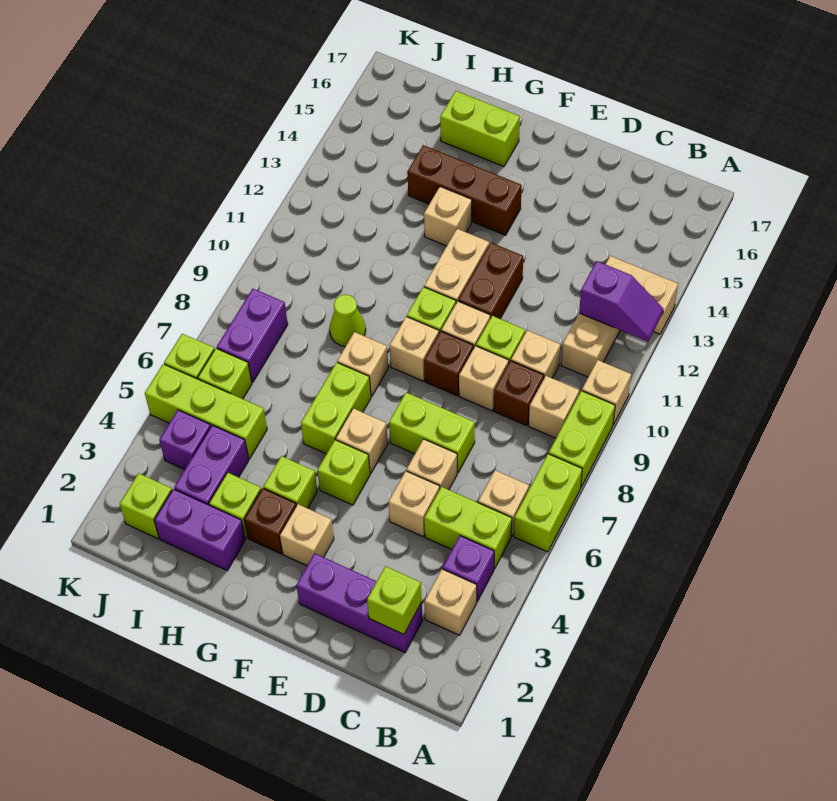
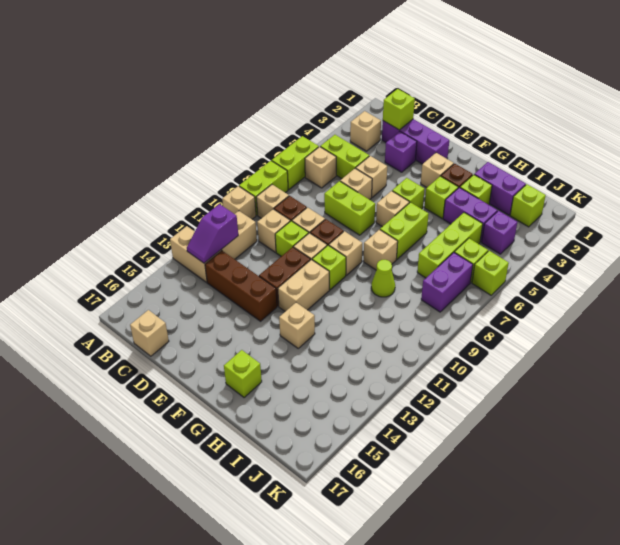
purple 1x2 slope [579,261,663,341] -> purple 1x2 slope turned to [187,204,238,263]
purple 1x1 brick [443,536,494,601] -> purple 1x1 brick moved to [385,132,417,172]
none -> tan 1x1 brick [130,310,169,356]
brown 1x3 brick [407,145,522,235] -> brown 1x3 brick moved to [205,251,277,321]
lime 1x2 brick [440,91,520,167] -> lime 1x1 brick [224,350,262,398]
purple 1x2 brick [174,425,249,505] -> purple 1x2 brick turned to [443,187,497,242]
lime 1x3 brick [145,364,267,459] -> lime 1x3 brick turned to [417,213,483,278]

